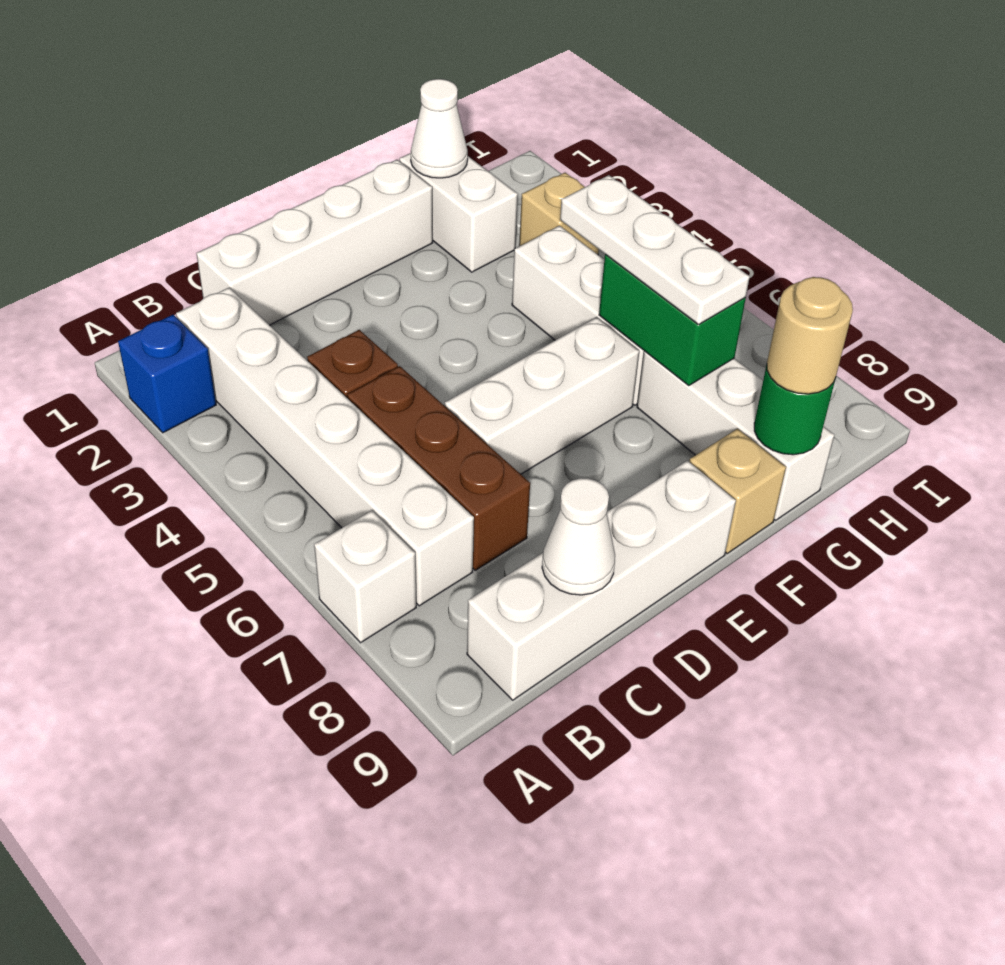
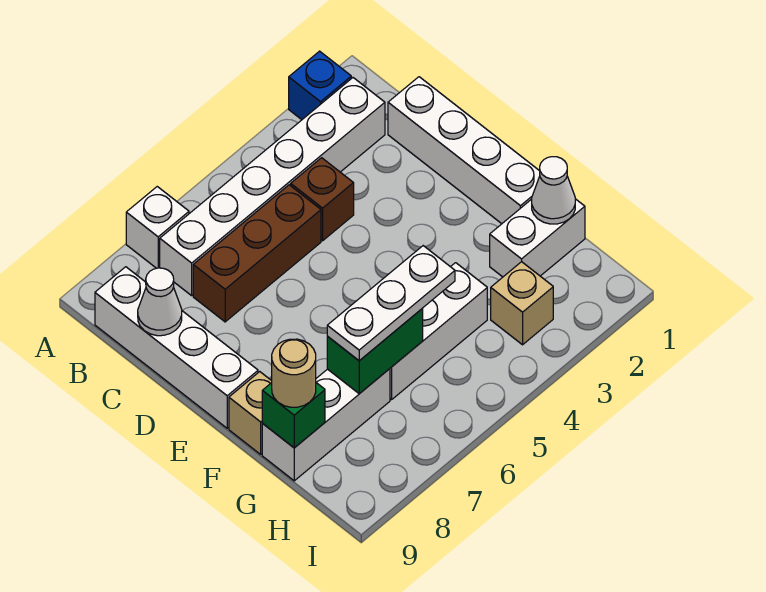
white 1x3 brick [445,317,639,474] -> none
green 1x1 round brick [754,365,835,455] -> green 1x1 brick [262,383,325,448]

